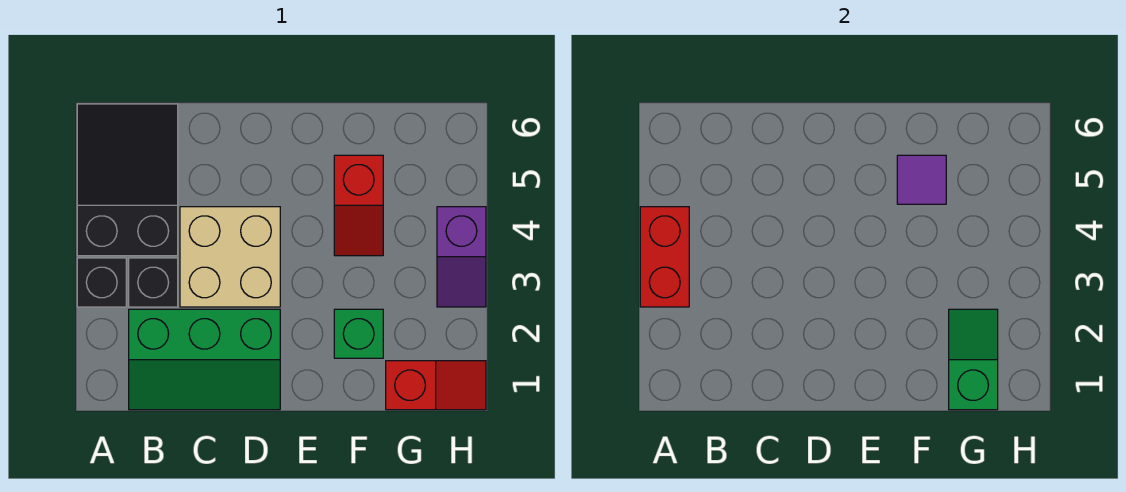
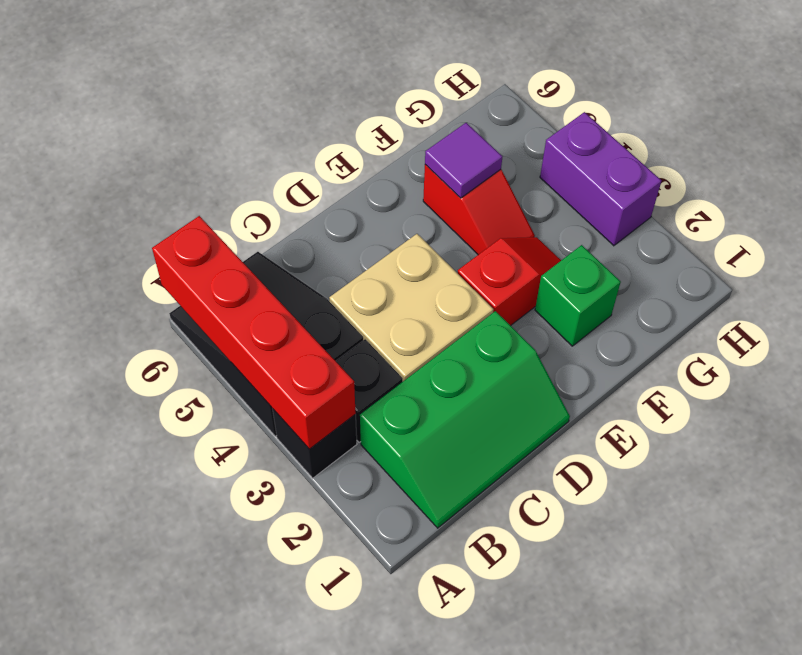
red 1x2 brick [640,207,689,307] -> red 1x4 brick [152,216,356,449]
red 1x2 slope [386,361,486,410] -> red 1x2 slope moved to [458,237,561,326]
green 1x2 slope [949,309,998,410] -> none
purple 1x2 slope [437,207,486,307] -> purple 1x2 brick [540,112,662,246]

